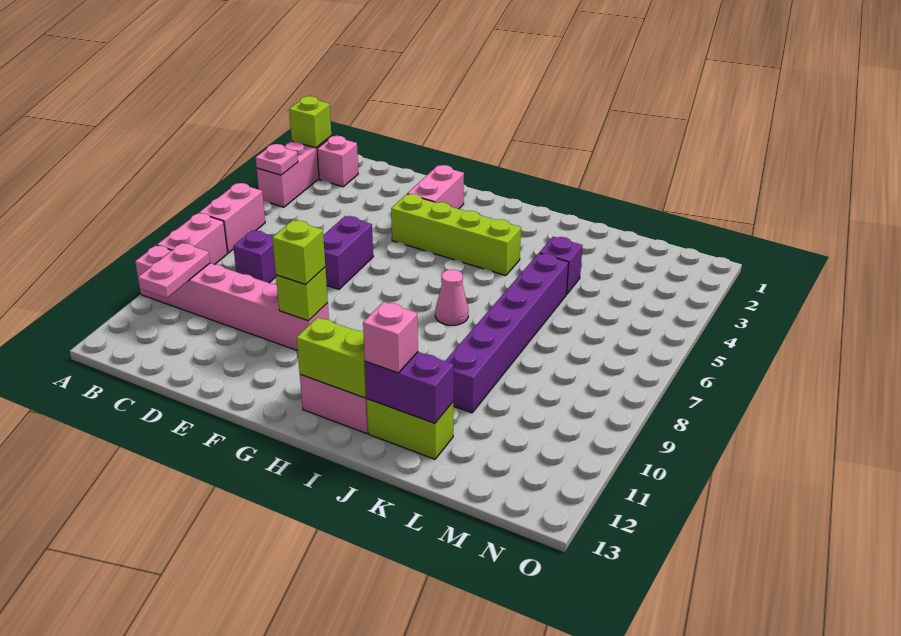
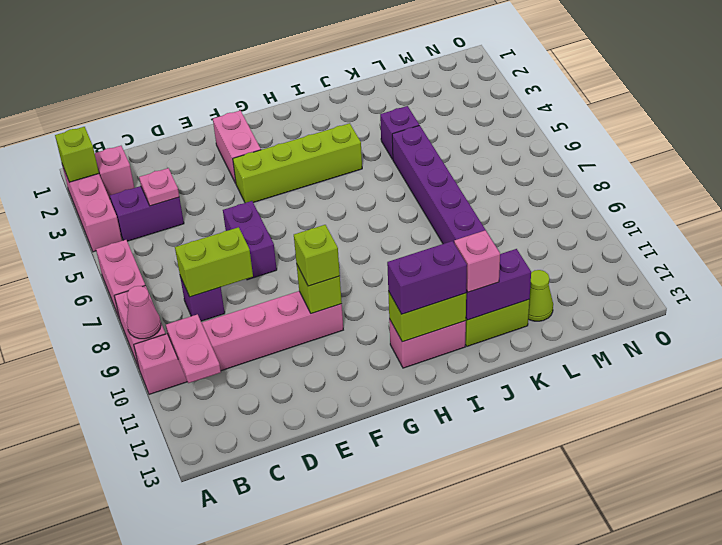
pink 1x1 plate [256,144,298,175] -> pink 1x1 plate moved to [139,168,179,206]
none -> purple 1x2 brick [110,186,184,241]
none -> lime 1x2 brick [175,227,253,297]
none -> purple 1x2 brick [387,241,467,314]
pink 1x1 cone [435,270,468,325] -> pink 1x1 cone moved to [127,286,161,339]
none -> lime 1x1 cone [528,270,553,321]

